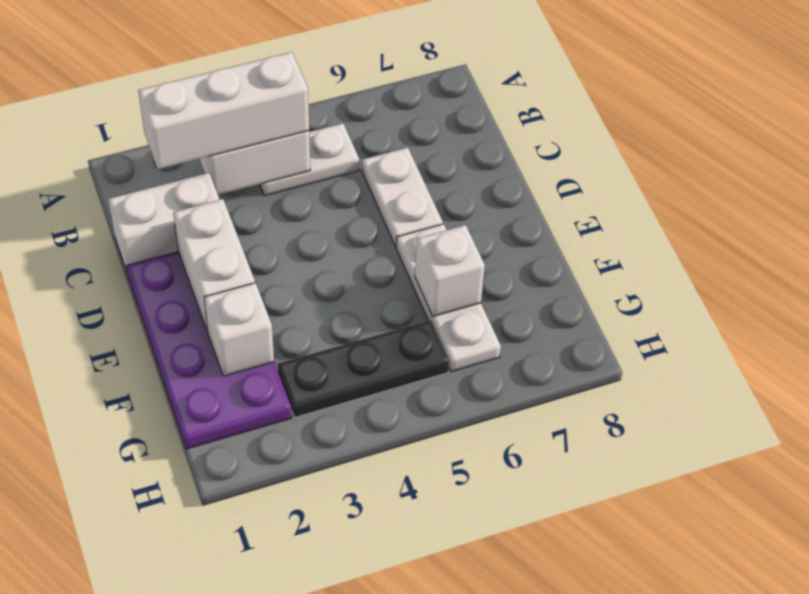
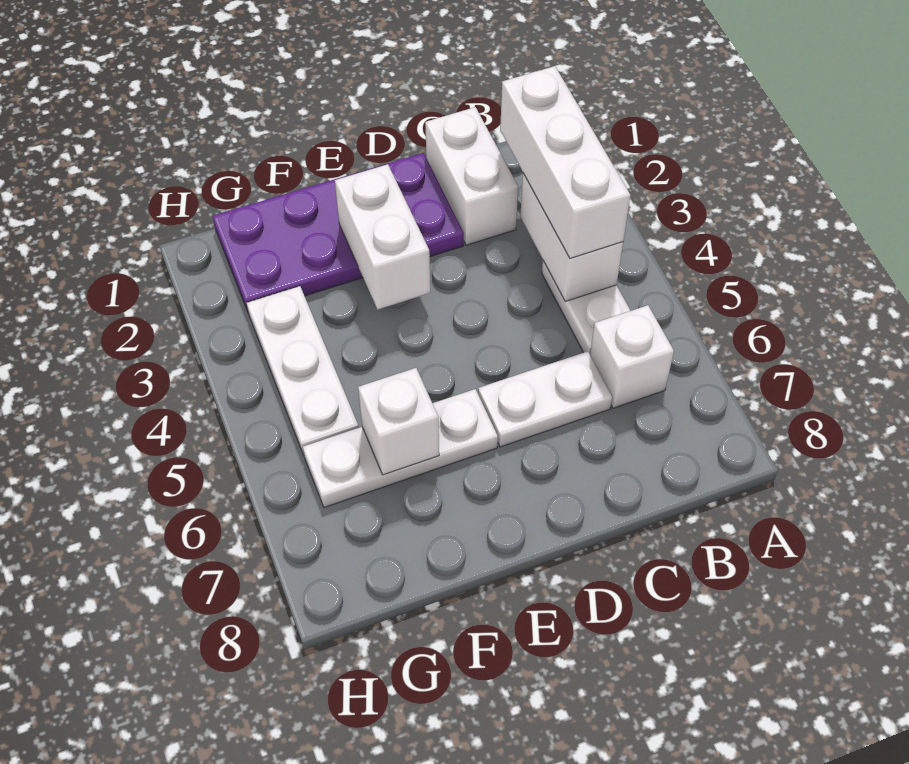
white 1x2 brick [173,199,255,332] -> white 1x2 brick turned to [335,164,430,310]
white 1x1 brick [204,283,274,376] -> white 1x1 brick moved to [590,305,674,408]
black 1x3 plate [278,320,449,417] -> white 1x3 plate [247,286,359,455]

